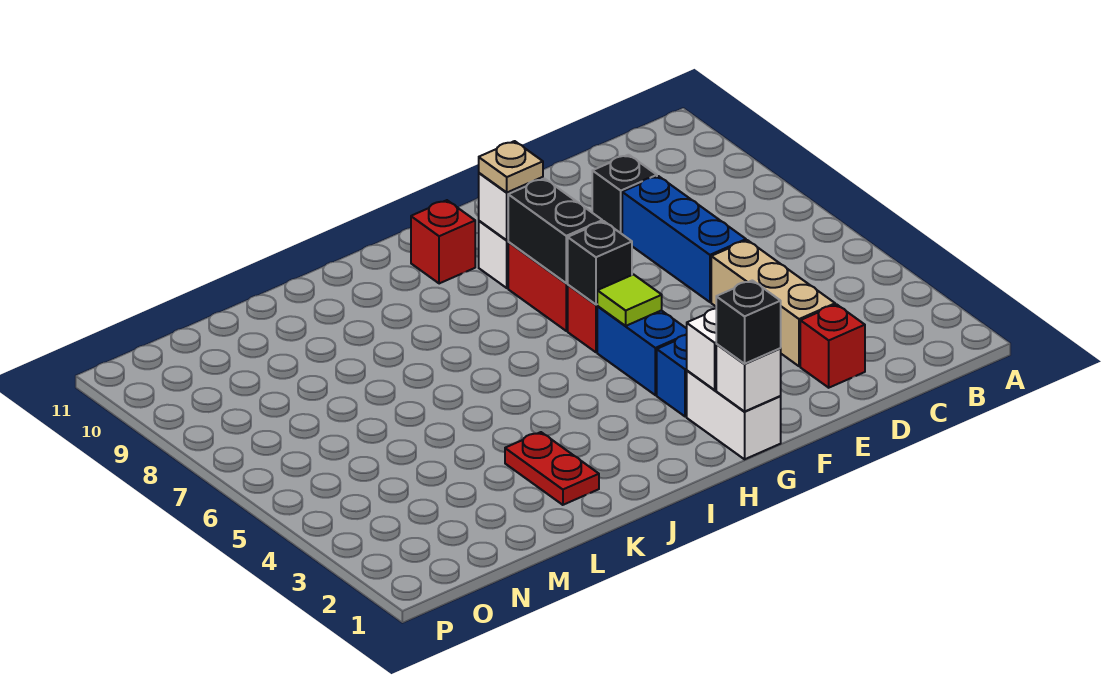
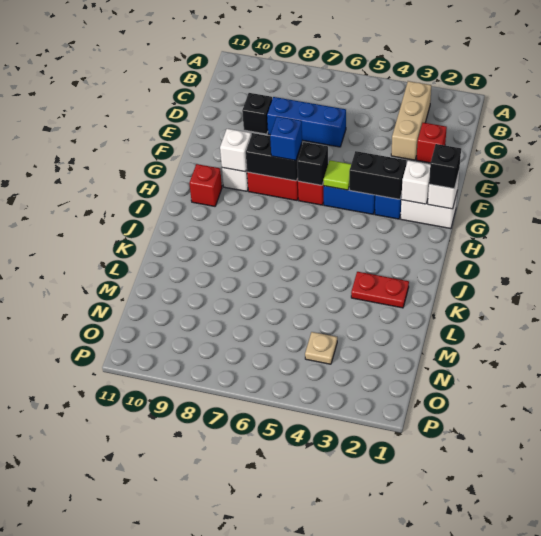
tan 1x3 brick [711,240,835,366] -> tan 1x3 brick turned to [391,81,431,160]
none -> black 1x2 brick [349,151,406,199]
none -> blue 1x1 brick [270,116,302,160]
tan 1x1 plate [479,141,543,192] -> tan 1x1 plate moved to [305,332,337,364]

